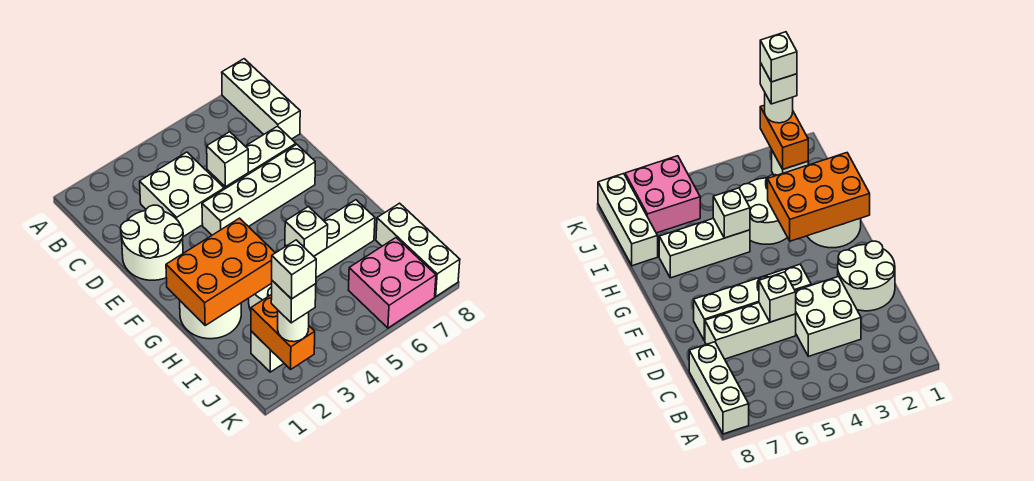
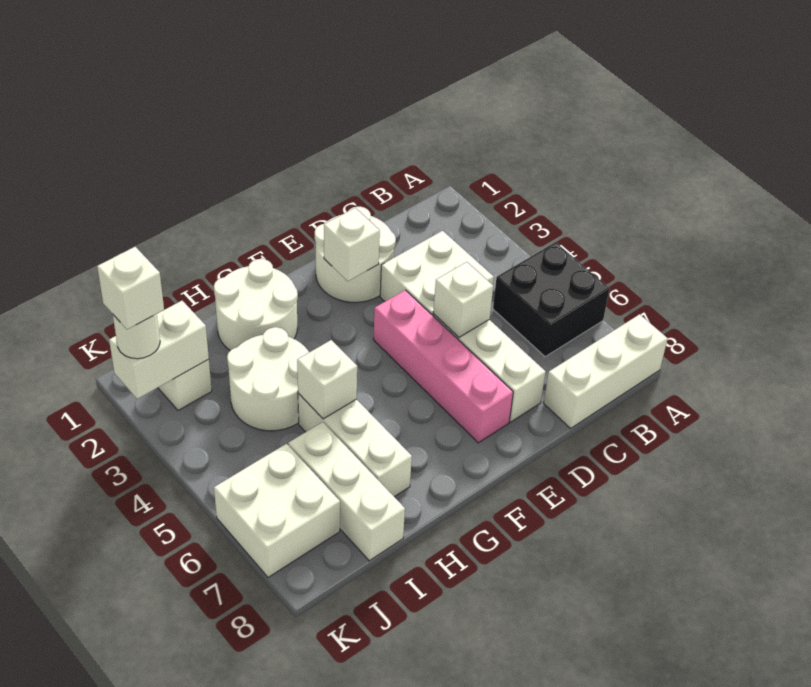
none -> black 2x2 brick [493,242,609,357]
white 1x4 brick [202,144,315,235] -> pink 1x4 brick [373,290,513,443]
orange 2x3 brick [166,218,275,325] -> none
white 1x3 brick [376,203,460,296] -> white 1x3 brick turned to [288,422,405,561]
orange 1x2 brick [251,294,315,369] -> white 1x2 brick [109,301,209,399]
pink 2x2 brick [349,238,436,328] -> white 2x2 brick [214,444,340,577]
white 1x1 brick [272,240,316,299] -> white 1x1 brick moved to [324,208,380,281]

